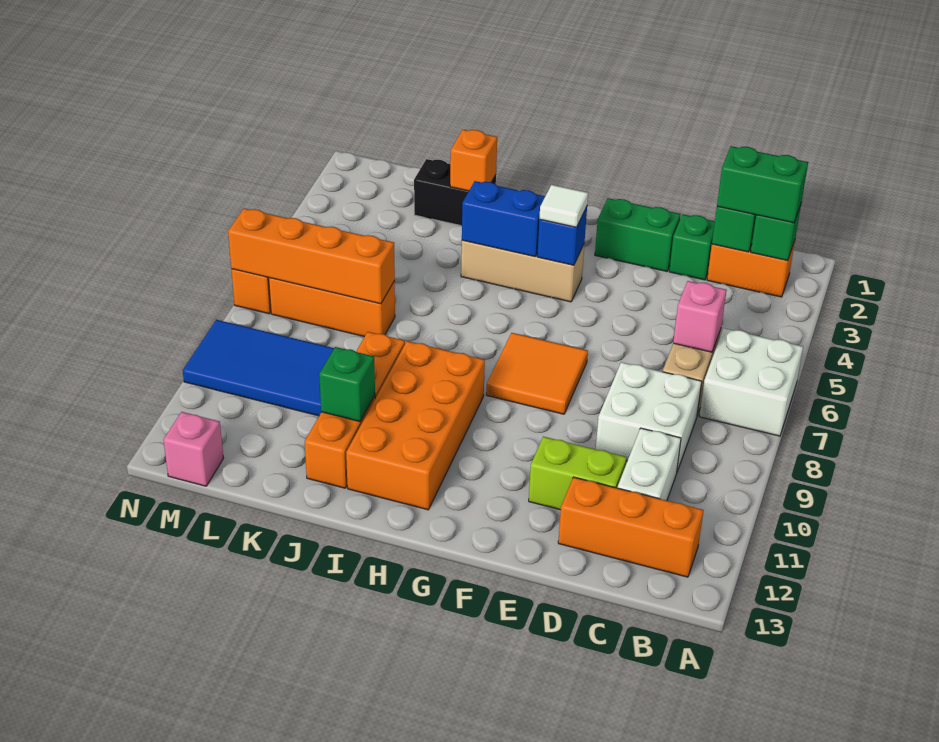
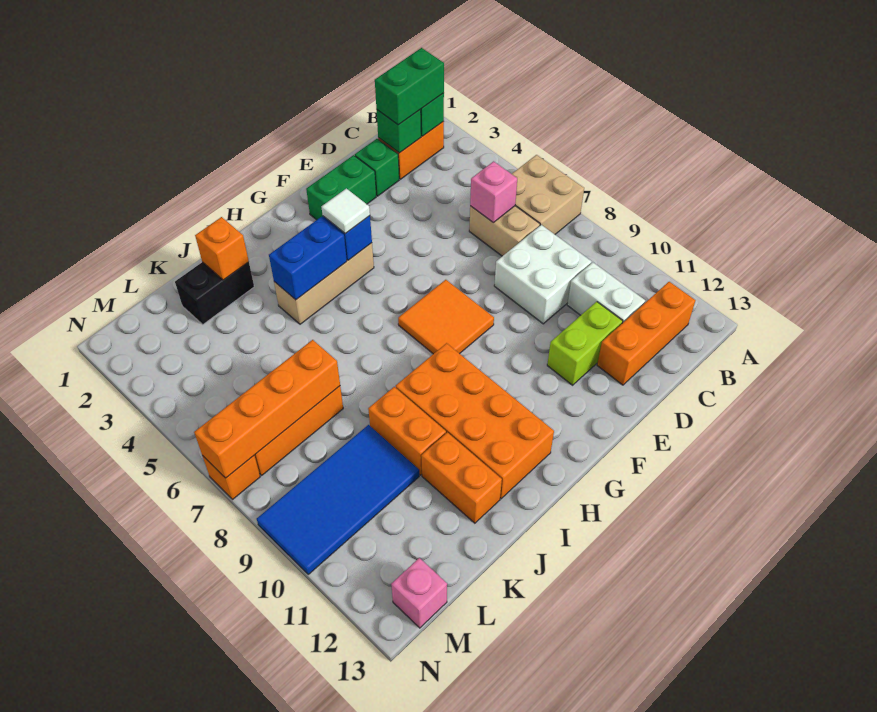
white 2x2 brick [699,328,803,436] -> tan 2x2 brick [512,155,584,234]
green 1x1 brick [319,347,375,422] -> none

